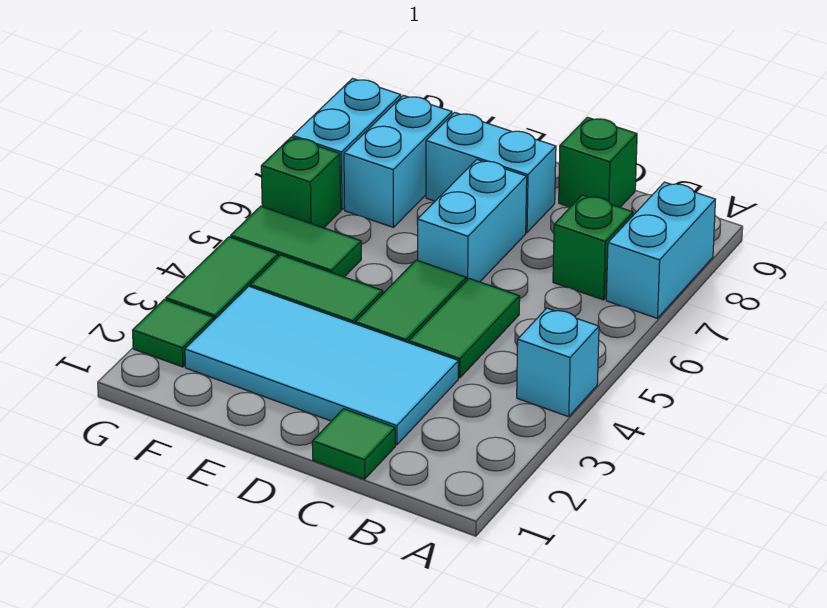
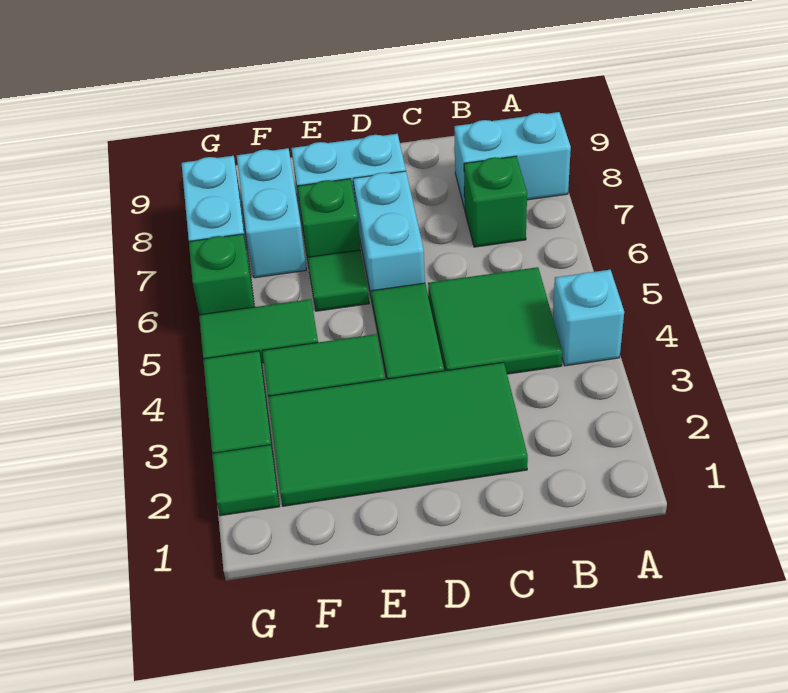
cyan 1x2 brick [606,182,716,318] -> cyan 1x2 brick turned to [454,112,571,208]
green 1x1 tile [312,409,395,479] -> green 1x1 tile moved to [308,250,369,311]
cyan 2x4 tile [185,286,459,445] -> green 2x4 tile [268,362,528,506]
green 1x2 tile [409,278,520,378] -> green 2x2 tile [428,267,562,374]
green 1x1 brick [559,117,637,207] -> green 1x1 brick moved to [297,179,361,260]

